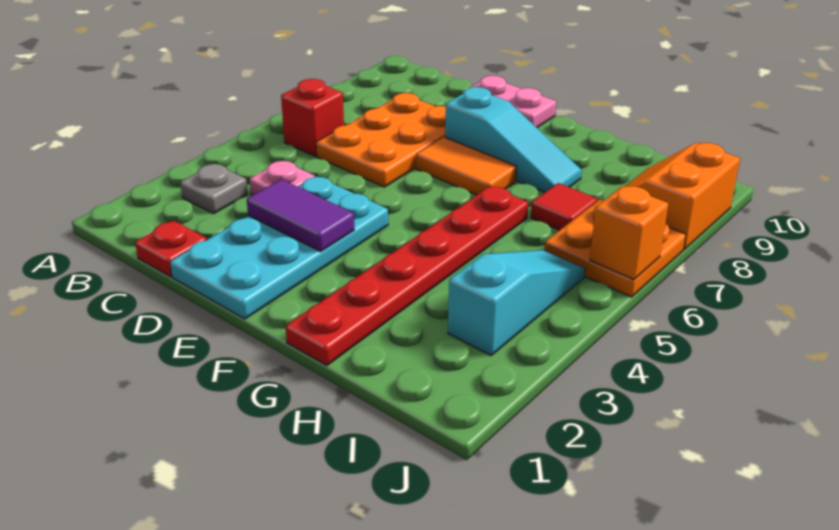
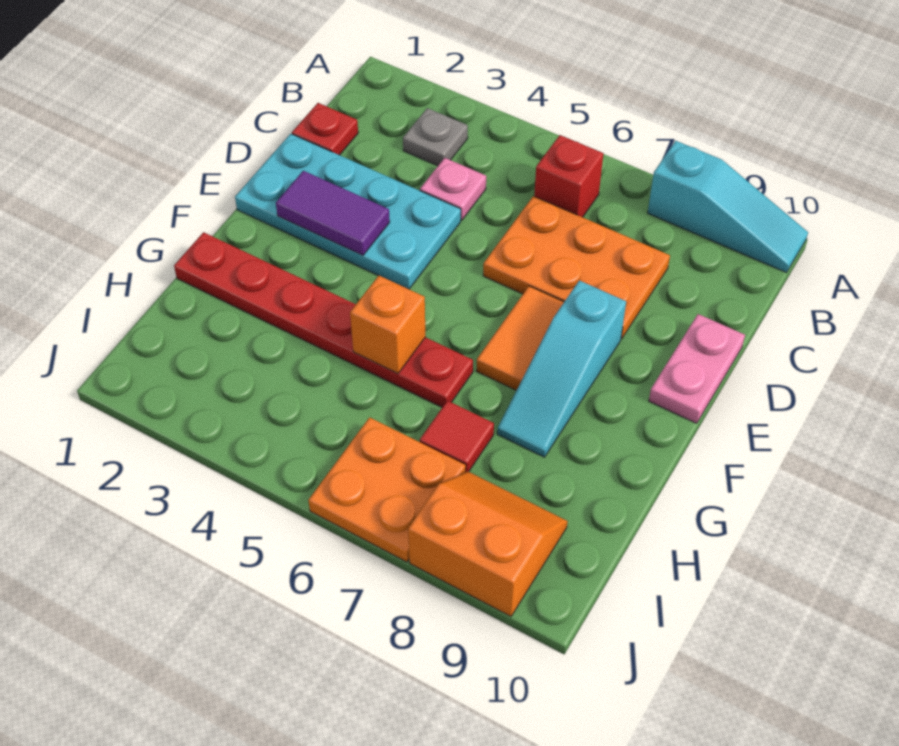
purple 1x2 tile [247,179,354,251] -> purple 1x2 tile turned to [276,171,390,255]
cyan 1x3 slope [448,250,585,355] -> cyan 1x3 slope moved to [648,141,808,273]
orange 1x1 brick [590,186,668,280] -> orange 1x1 brick moved to [350,276,426,374]

